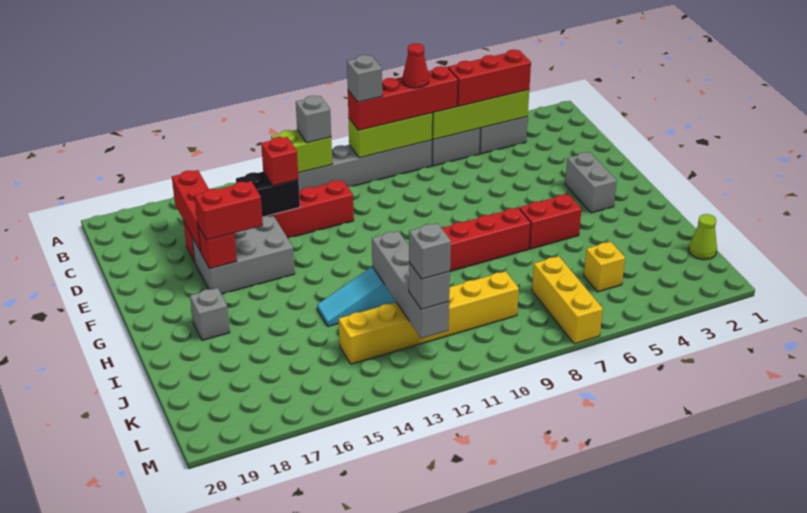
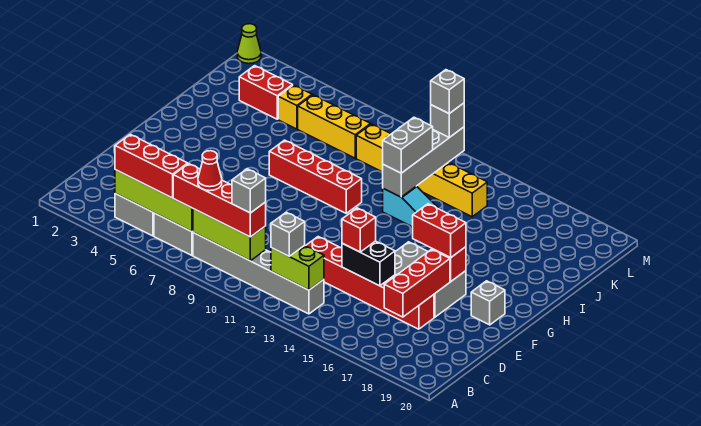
grey 1x2 brick [565,152,617,213] -> grey 1x2 brick moved to [383,117,433,173]
red 1x2 brick [519,194,581,249] -> red 1x2 brick moved to [239,66,293,119]
grey 1x1 brick [190,288,230,340] -> grey 1x1 brick moved to [471,281,505,325]
lime 1x1 cone [689,214,717,260] -> lime 1x1 cone moved to [237,24,261,64]
yellow 1x3 brick [532,256,603,344] -> yellow 1x3 brick turned to [298,95,371,158]

